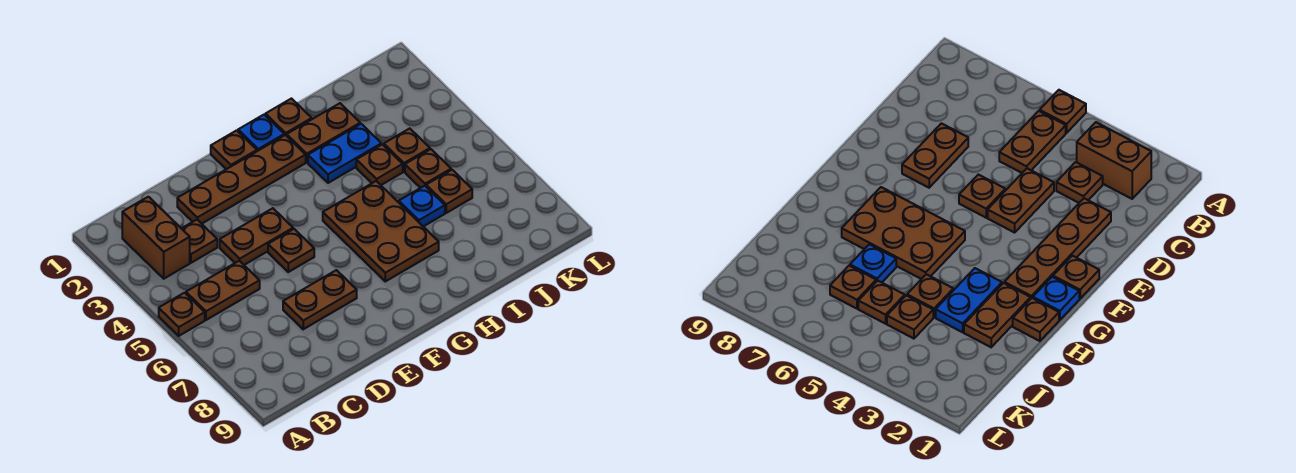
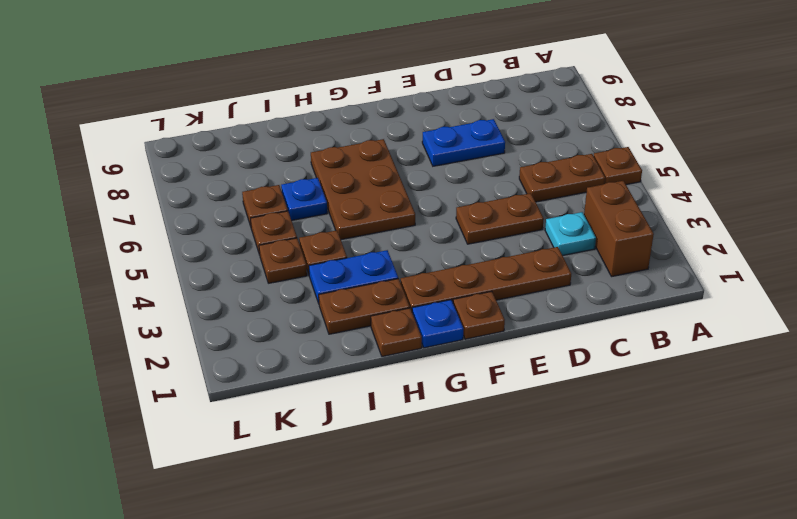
brown 1x1 plate [181,220,217,263] -> cyan 1x1 plate [545,212,596,256]
brown 1x2 plate [283,270,357,329] -> blue 1x2 plate [422,119,505,166]
brown 1x1 plate [268,229,314,272] -> none

